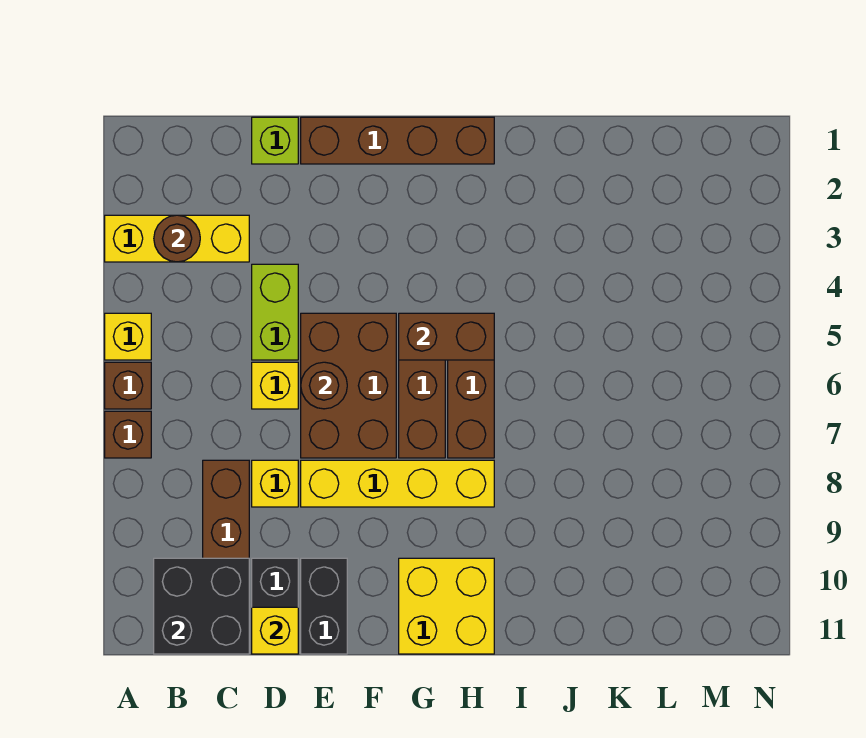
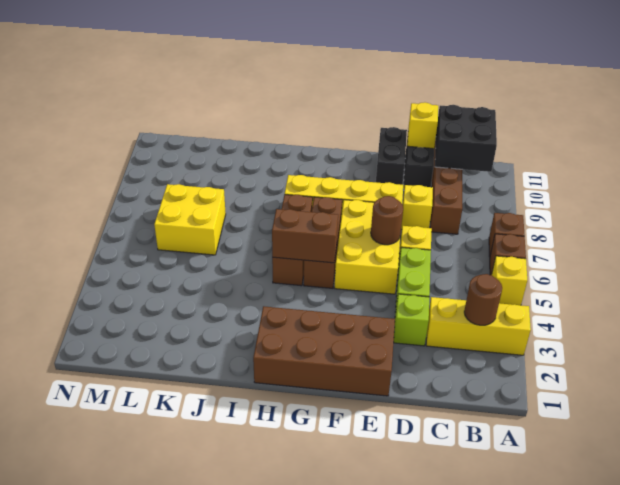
lime 1x1 brick [252,117,298,164] -> lime 1x1 brick moved to [394,294,429,346]
brown 1x4 brick [301,117,494,164] -> brown 2x4 brick [253,306,395,396]
brown 2x3 brick [301,313,396,458] -> yellow 2x3 brick [334,200,400,294]
yellow 2x2 brick [399,558,494,654] -> yellow 2x2 brick moved to [154,184,226,255]

